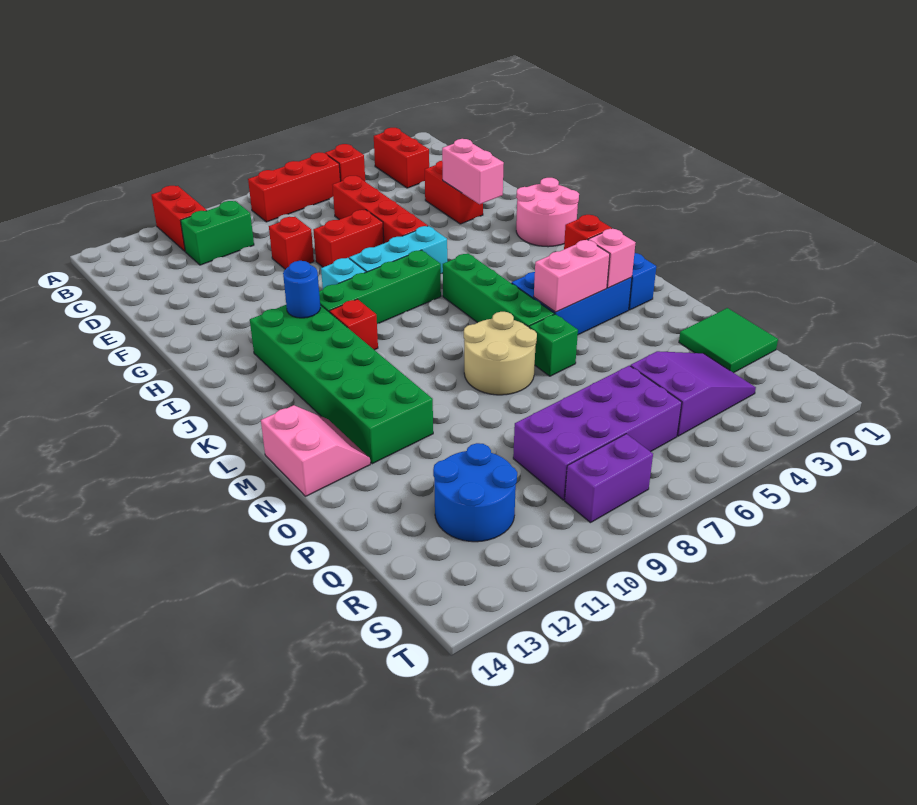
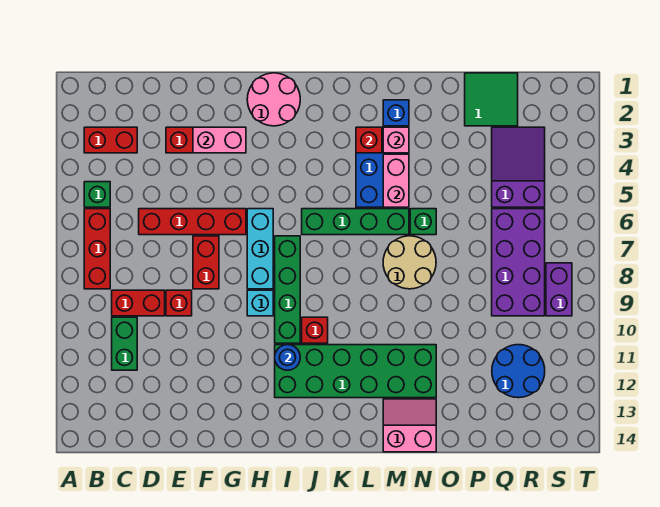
red 1x2 brick [151,186,207,251] -> red 1x2 brick moved to [112,290,165,316]
red 1x1 brick [325,144,365,181] -> green 1x1 brick [84,182,110,207]

